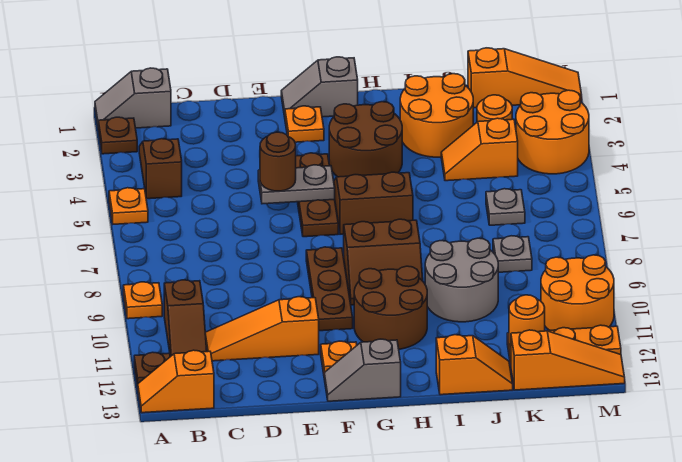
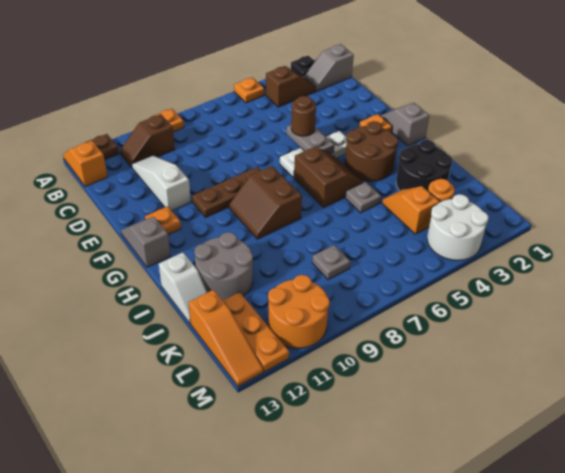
grey 1x2 slope [95,68,171,128] -> grey 1x2 slope turned to [304,44,354,91]
brown 1x1 plate [98,117,137,154] -> black 1x1 plate [291,56,315,77]
orange 1x3 slope [205,297,319,361] -> white 1x3 slope [132,155,191,211]
brown 1x3 plate [296,153,338,237] -> white 1x3 plate [280,131,347,178]
brown 2x2 round brick [354,266,427,349] -> none
orange 2x2 round brick [400,74,473,157] -> black 2x2 round brick [396,140,453,191]
grey 2x2 round brick [425,238,498,322] -> grey 2x2 round brick moved to [194,232,253,301]
orange 1x2 slope [436,335,513,395] -> white 1x2 slope [159,252,207,323]
orange 1x3 slope [468,48,582,108] -> none
grey 1x1 plate [486,189,525,225] -> grey 1x1 plate moved to [345,182,381,213]
orange 1x1 round brick [509,295,545,347] -> none
orange 2x2 round brick [516,90,589,174] -> white 2x2 round brick [427,194,489,260]

